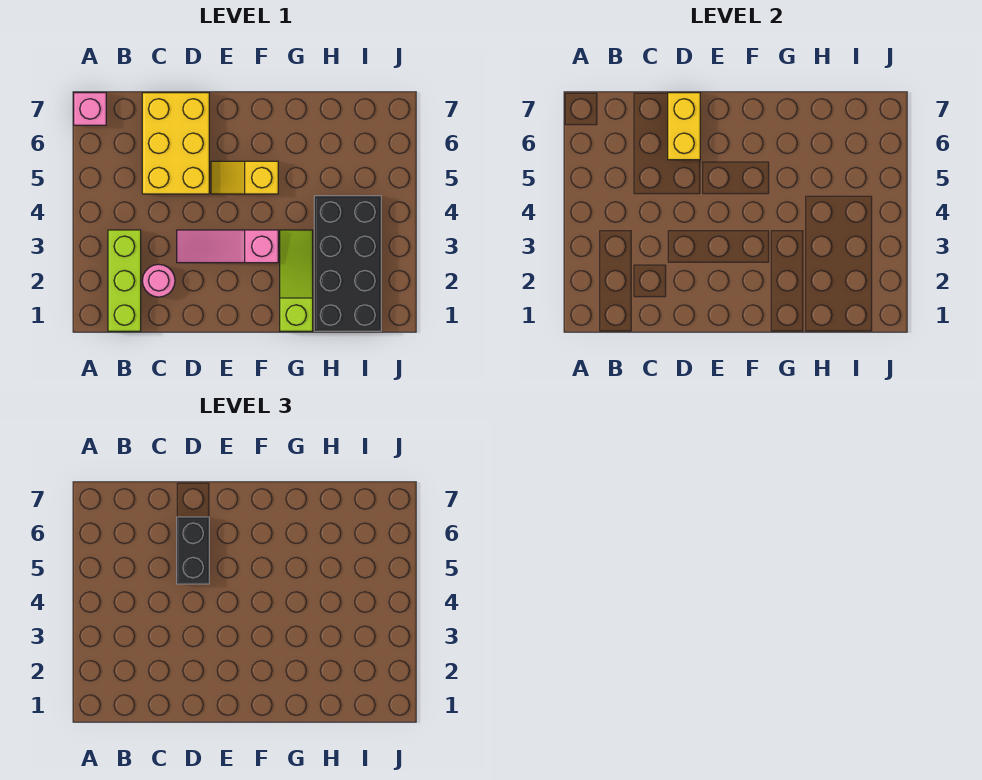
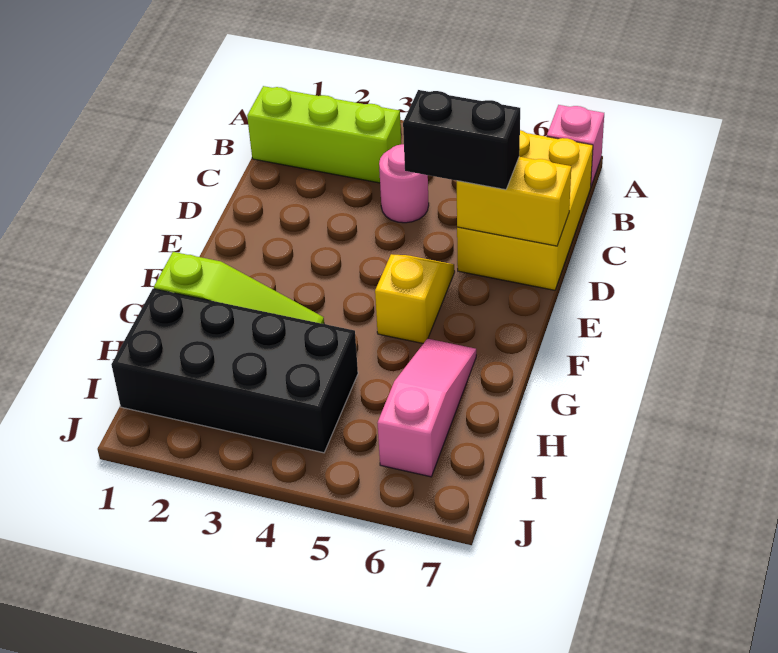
pink 1x1 round brick [142,264,175,297] -> pink 1x1 round brick moved to [379,144,429,223]
yellow 2x3 brick [142,93,209,194] -> yellow 2x3 brick turned to [457,130,593,290]
pink 1x3 slope [177,230,278,263] -> pink 1x3 slope moved to [378,339,476,477]

